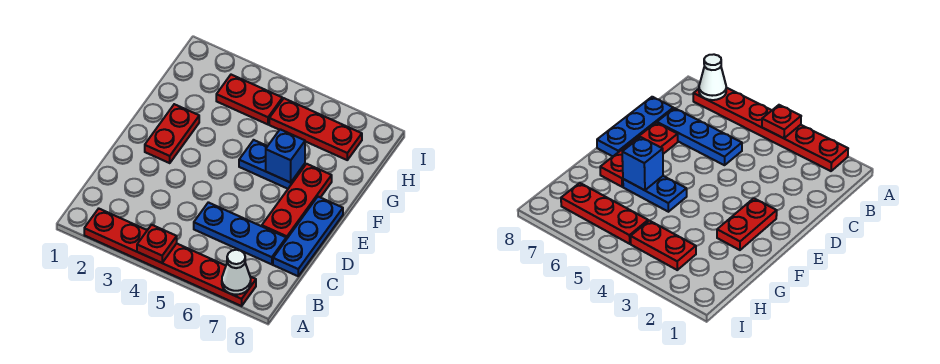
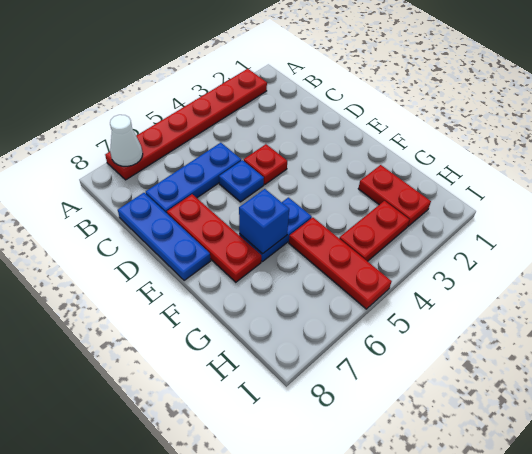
red 1x1 plate [137,225,177,263] -> red 1x1 plate moved to [244,144,287,184]
none -> blue 1x1 plate [219,160,264,202]
red 1x2 plate [145,104,199,163] -> red 1x2 plate moved to [358,165,431,226]
red 1x3 plate [269,98,362,160] -> red 1x3 plate turned to [289,218,392,309]

